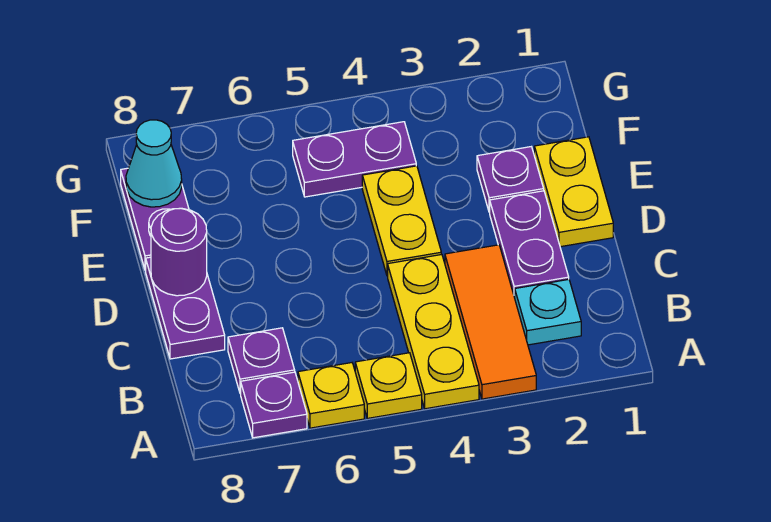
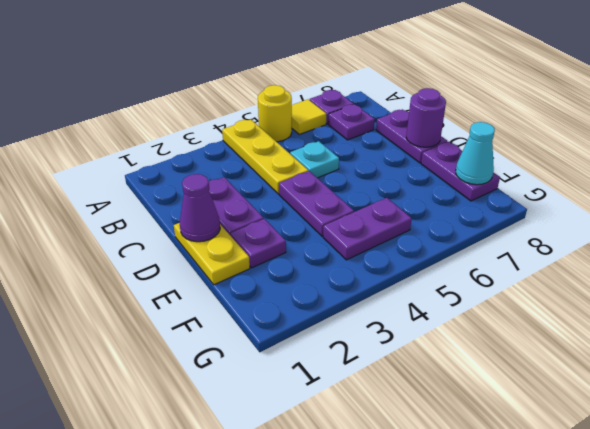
orange 1x3 tile [445,245,536,399] -> none
yellow 1x1 plate [355,353,422,418] -> yellow 1x1 round brick [258,85,292,142]
yellow 1x1 plate [298,363,364,428] -> yellow 1x1 tile [292,100,326,134]
cyan 1x1 plate [515,279,581,345] -> cyan 1x1 plate moved to [290,141,339,178]
none -> purple 1x1 cone [180,174,220,242]
yellow 1x2 plate [362,166,441,276] -> purple 1x2 plate [279,171,354,236]

